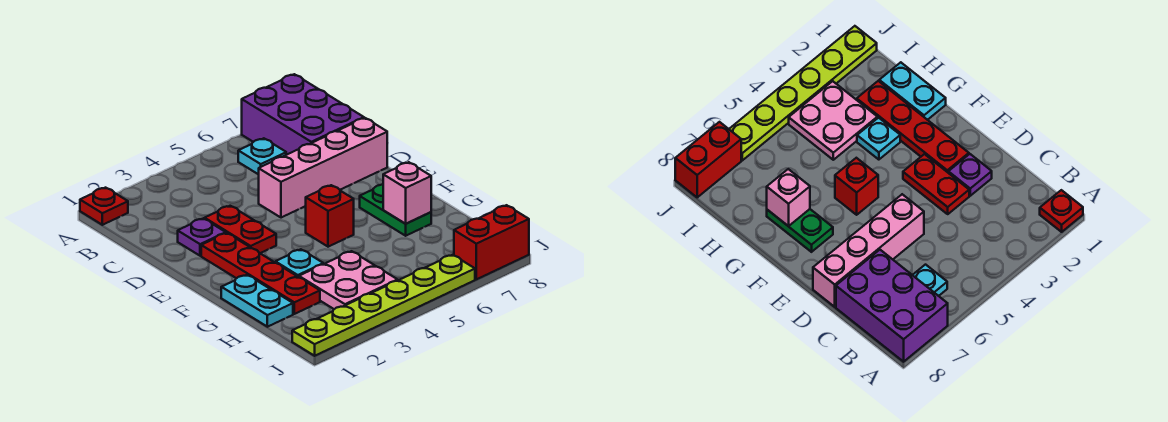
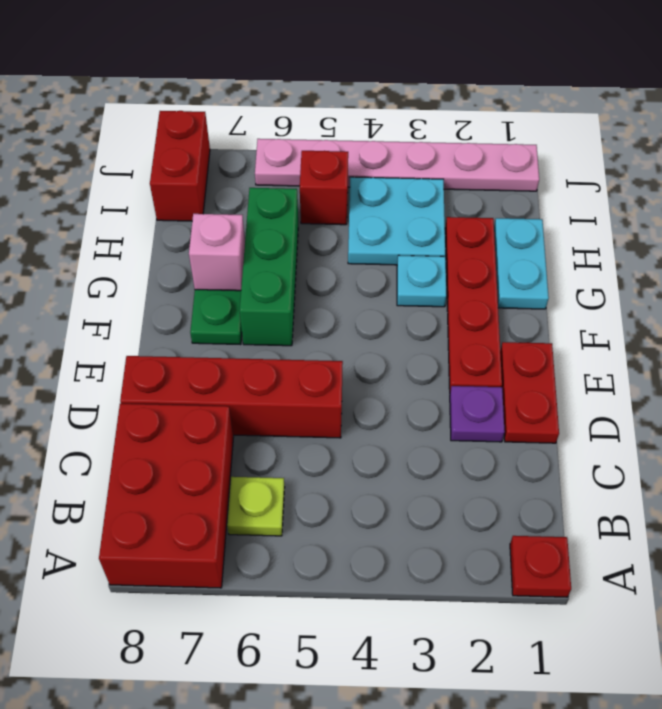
purple 2x3 brick [242,74,364,155] -> red 2x3 brick [99,404,234,588]
cyan 1x1 plate [238,138,286,175] -> lime 1x1 plate [227,477,285,536]
red 1x2 plate [205,206,276,253] -> red 1x2 plate moved to [500,342,559,443]
pink 1x4 brick [259,118,387,218] -> red 1x4 brick [120,356,343,438]
red 1x1 brick [306,185,354,247] -> red 1x1 brick moved to [300,151,348,225]
none -> green 1x3 brick [240,188,298,346]
pink 2x2 plate [299,251,398,309] -> cyan 2x2 plate [348,177,445,265]
lime 1x6 plate [292,255,475,356] -> pink 1x6 plate [255,139,539,191]
red 1x2 brick [454,205,529,279] -> red 1x2 brick turned to [150,111,210,221]

